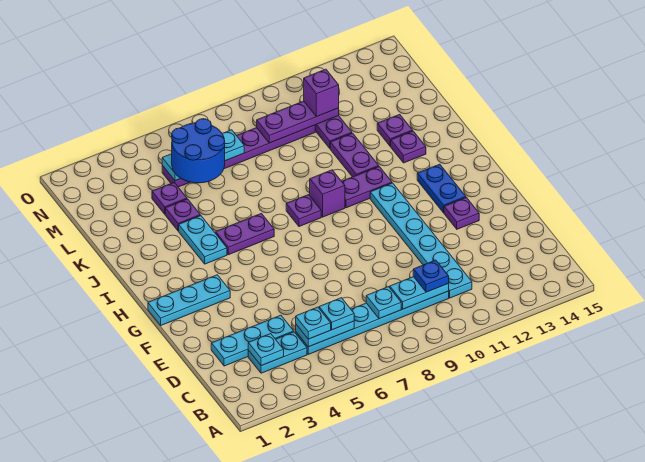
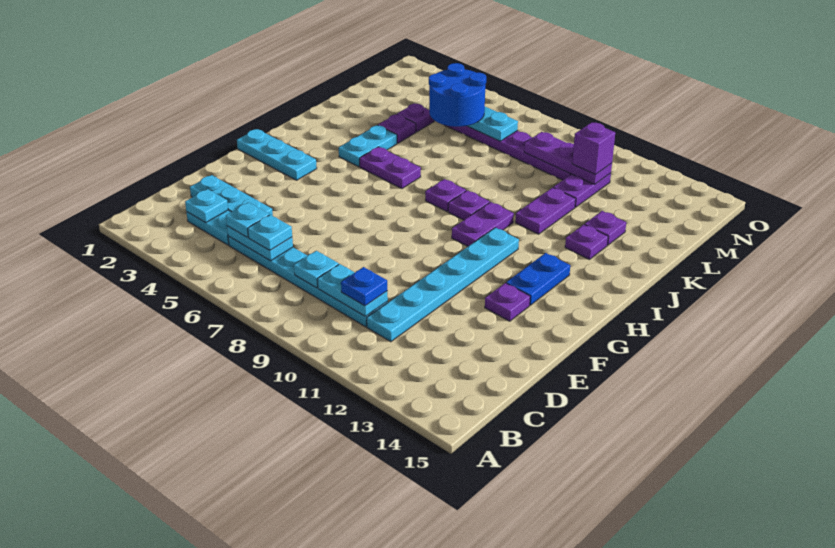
purple 1x1 brick [310,170,345,217] -> purple 1x1 plate [448,190,490,220]
purple 1x2 plate [342,167,392,208] -> purple 1x2 plate turned to [452,202,514,246]

